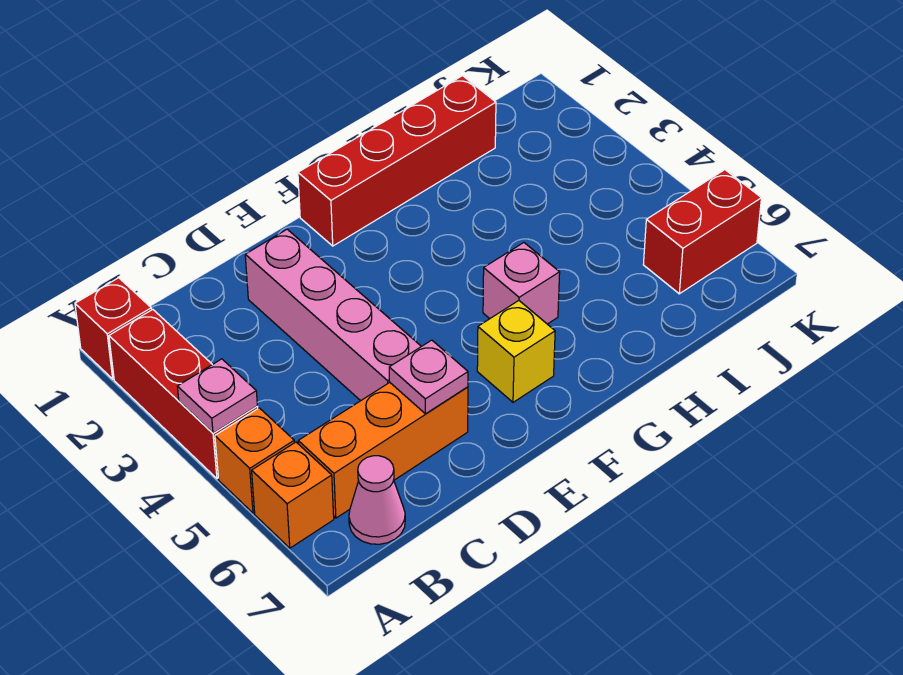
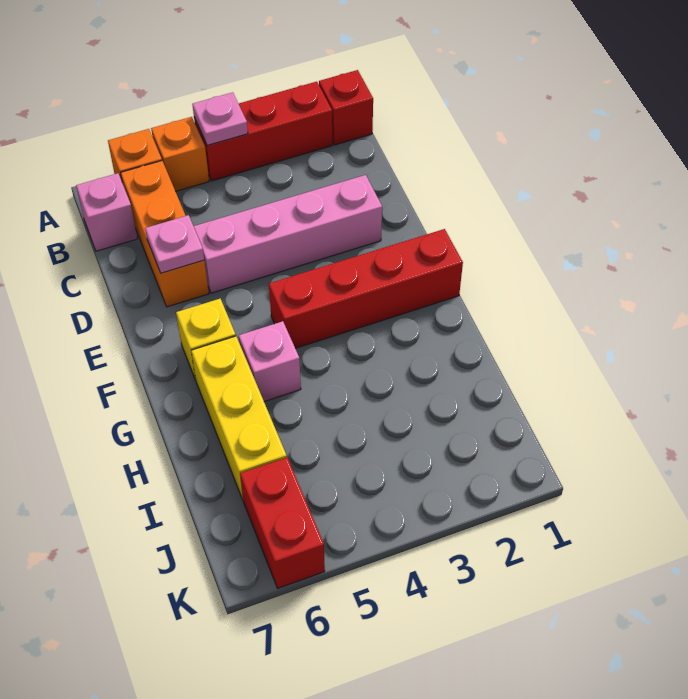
pink 1x1 cone [349,456,405,544] -> pink 1x1 brick [76,173,137,251]
red 1x4 brick [298,76,496,246] -> red 1x4 brick turned to [269,229,463,348]
none -> yellow 1x3 brick [191,336,287,499]

